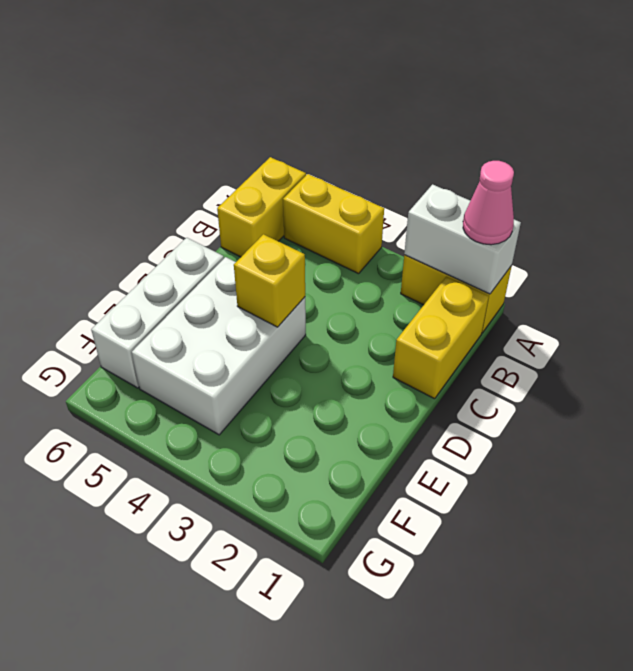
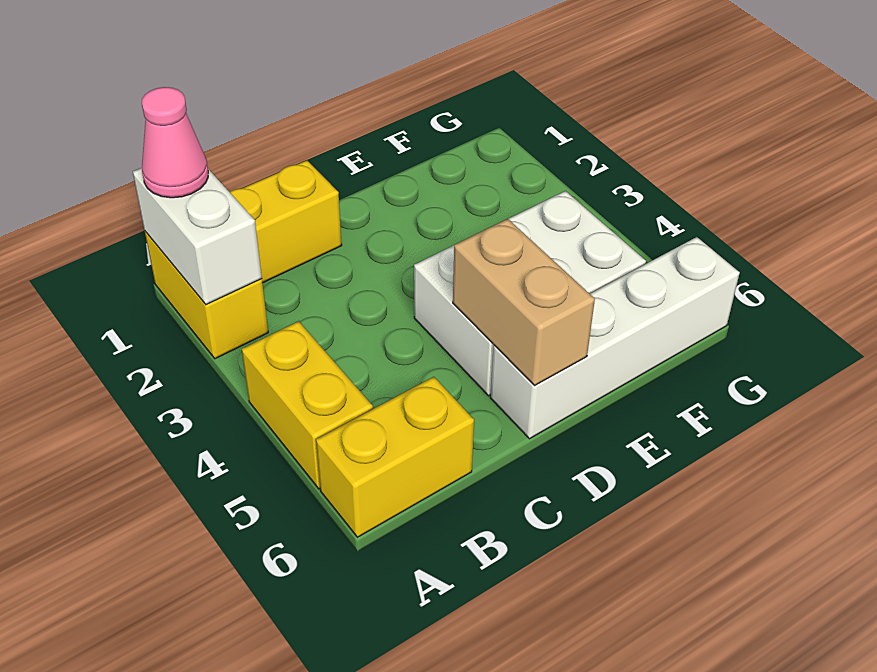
yellow 1x1 brick [234,234,305,327] -> none
none -> tan 1x2 brick [453,219,595,385]
white 1x3 brick [91,238,224,388] -> white 1x4 brick [490,237,740,439]

